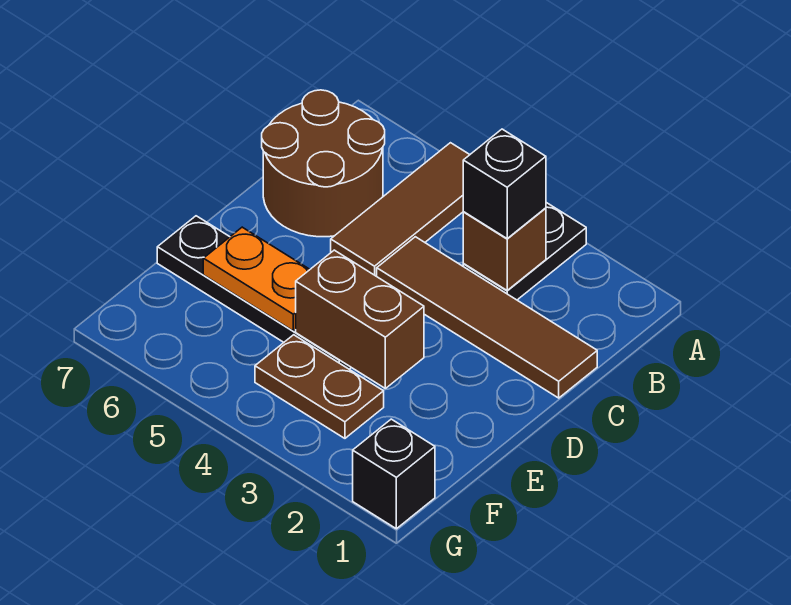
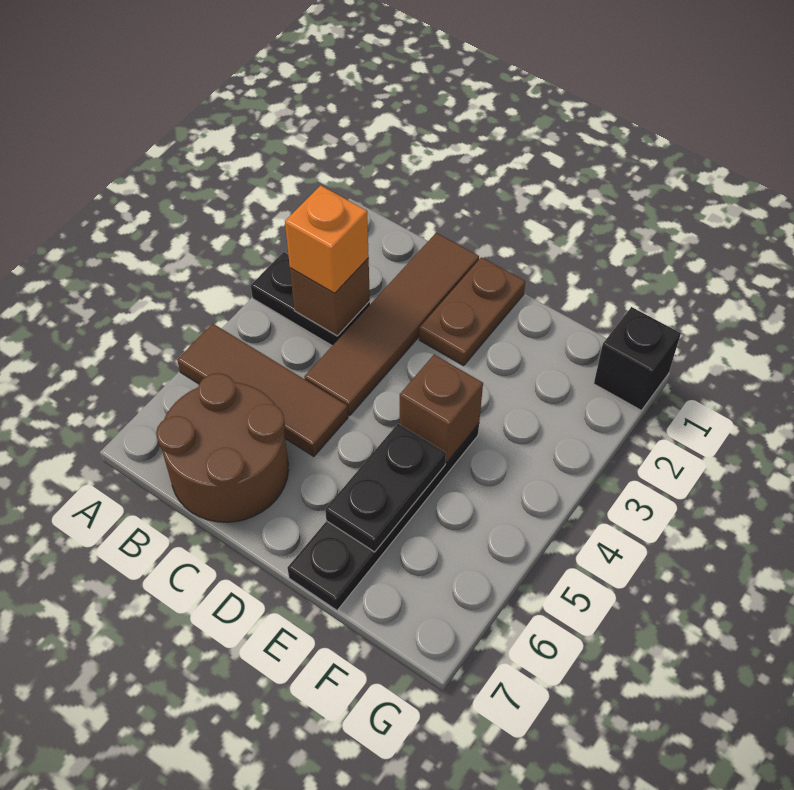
black 1x1 brick [463,129,546,238] -> orange 1x1 brick [285,185,369,293]
brown 1x2 brick [296,250,424,388] -> brown 1x1 brick [400,355,483,462]
orange 1x2 plate [203,227,310,331] -> black 1x2 plate [325,424,446,552]
brown 1x2 plate [255,335,384,438] -> brown 1x2 plate moved to [419,257,525,366]

